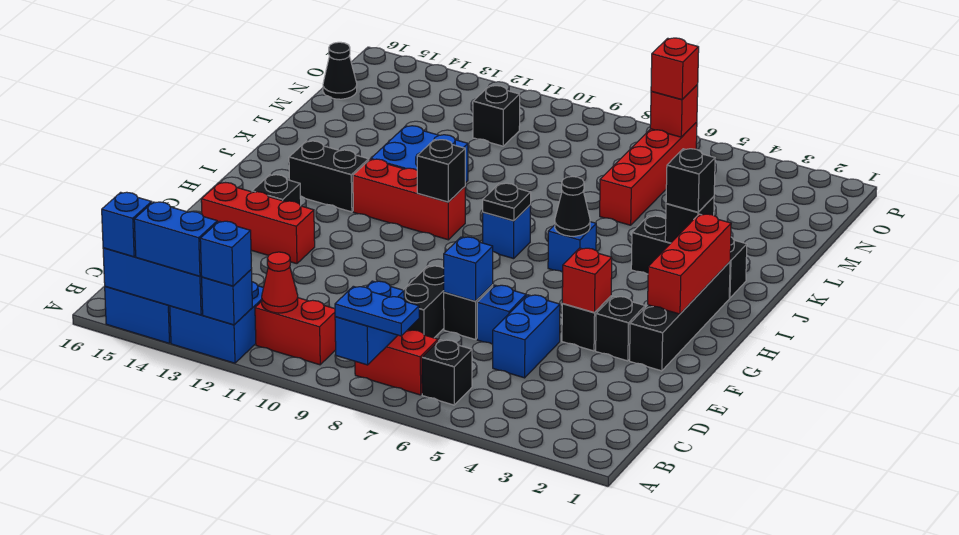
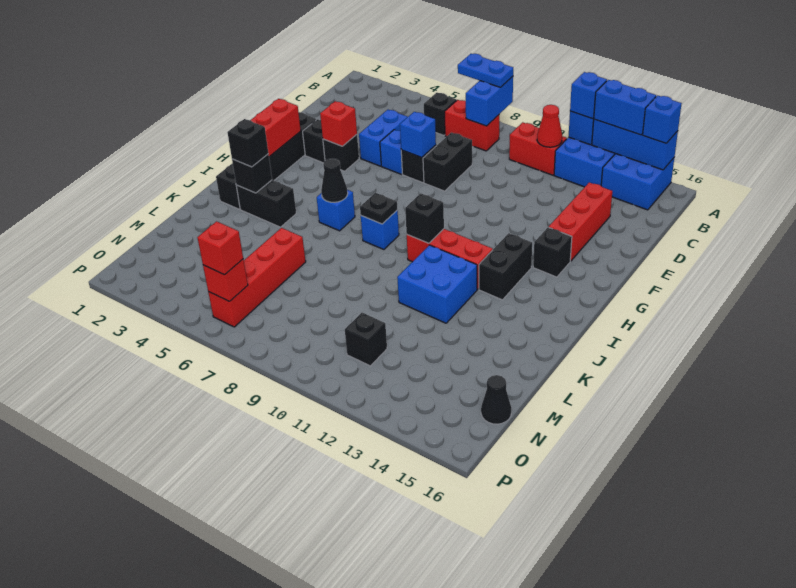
red 1x3 brick [201,183,315,264] -> red 1x3 brick turned to [549,182,612,261]
black 1x2 brick [289,141,369,212] -> black 1x2 brick turned to [479,233,532,300]

